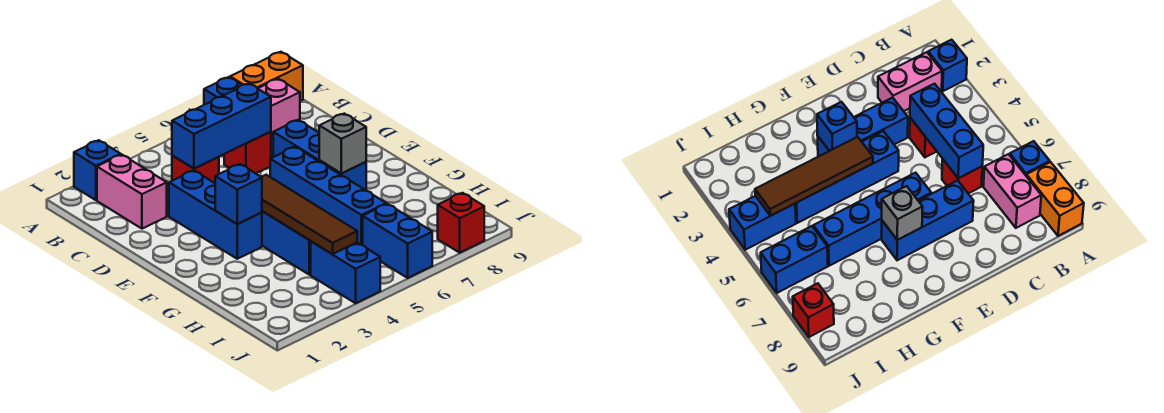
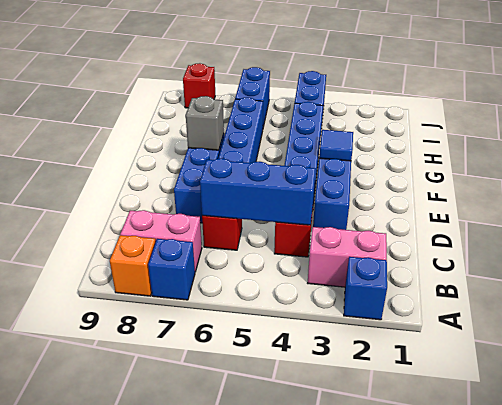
orange 1x2 brick [230,52,303,101] -> orange 1x1 brick [110,235,156,296]
pink 1x2 brick [97,155,167,229] -> pink 1x2 brick turned to [308,227,387,287]
blue 1x1 brick [215,164,262,224] -> blue 1x1 tile [319,130,353,161]
brown 1x4 tile [262,175,357,254] -> none

